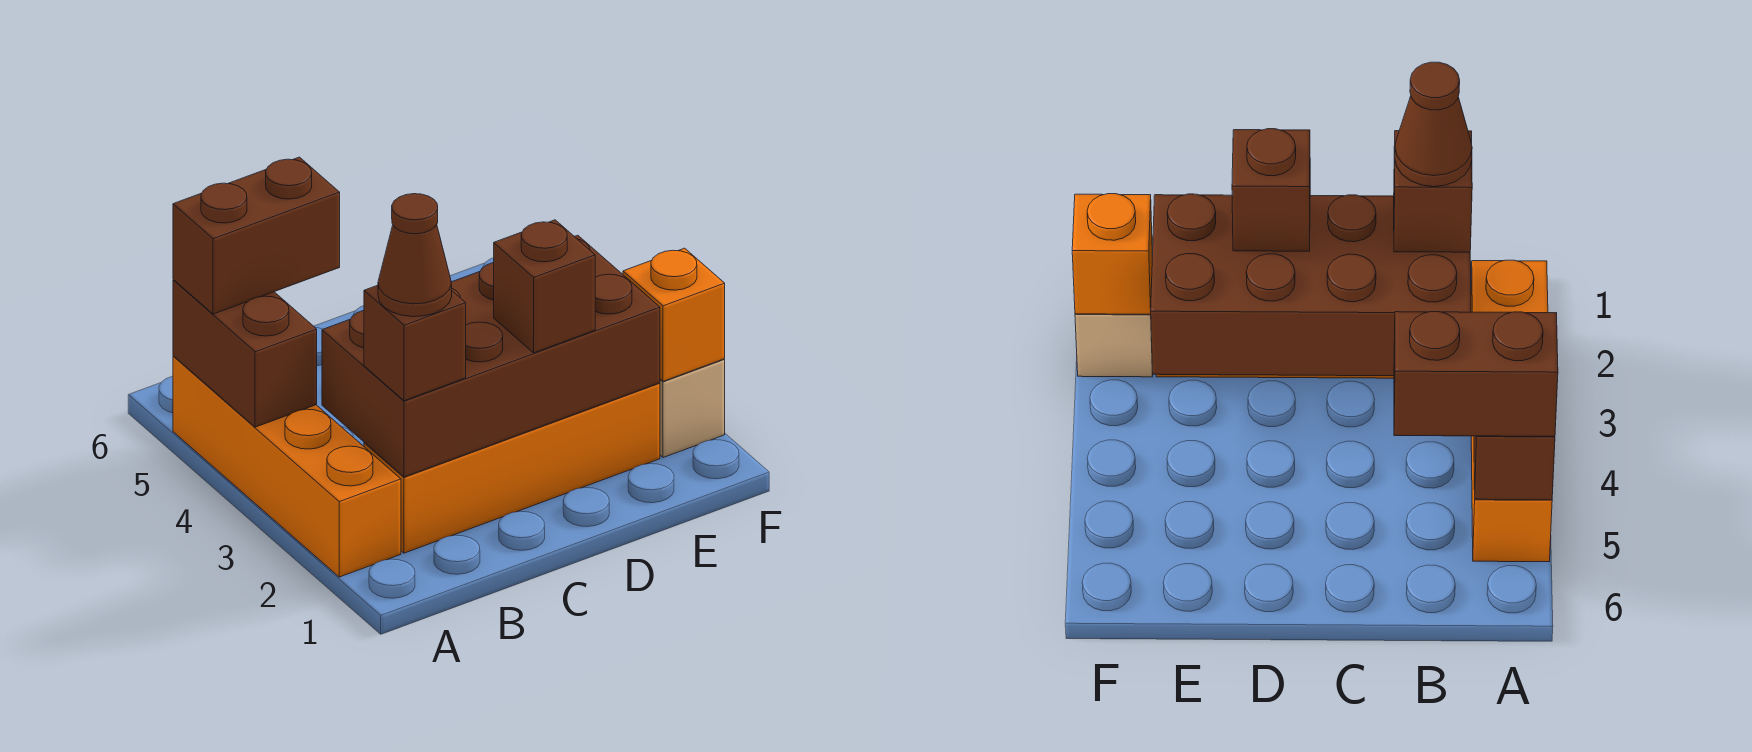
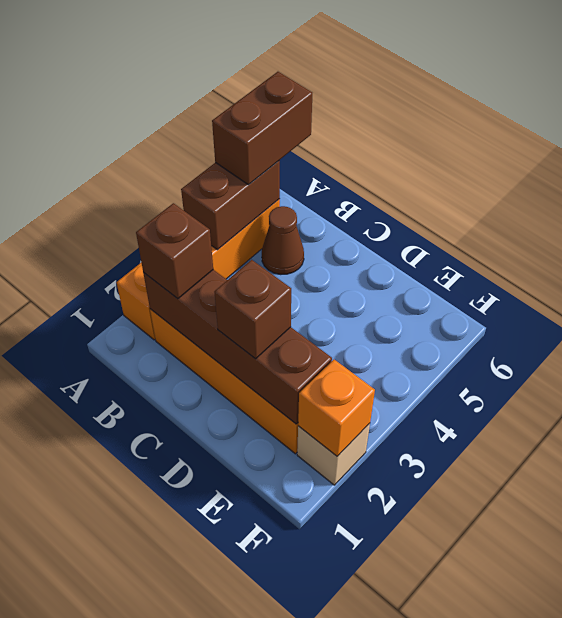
brown 1x2 brick [173,157,340,314] -> brown 1x2 brick turned to [212,72,312,185]
brown 2x4 brick [322,235,660,477] -> brown 1x4 brick [143,270,332,424]
brown 1x1 cone [378,194,452,317] -> brown 1x1 cone moved to [262,206,304,275]

